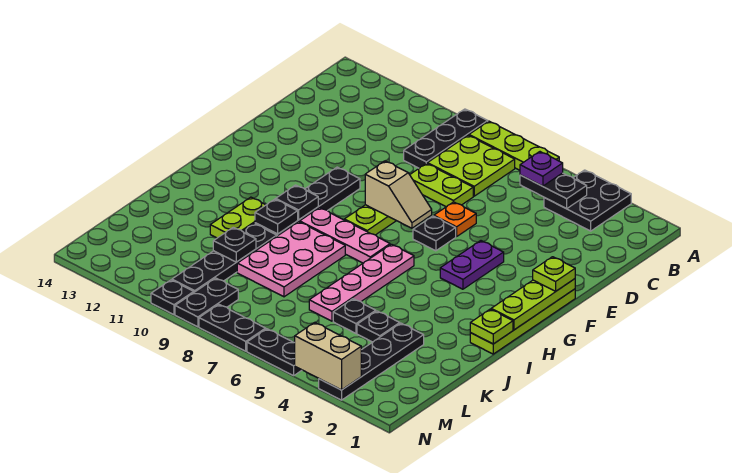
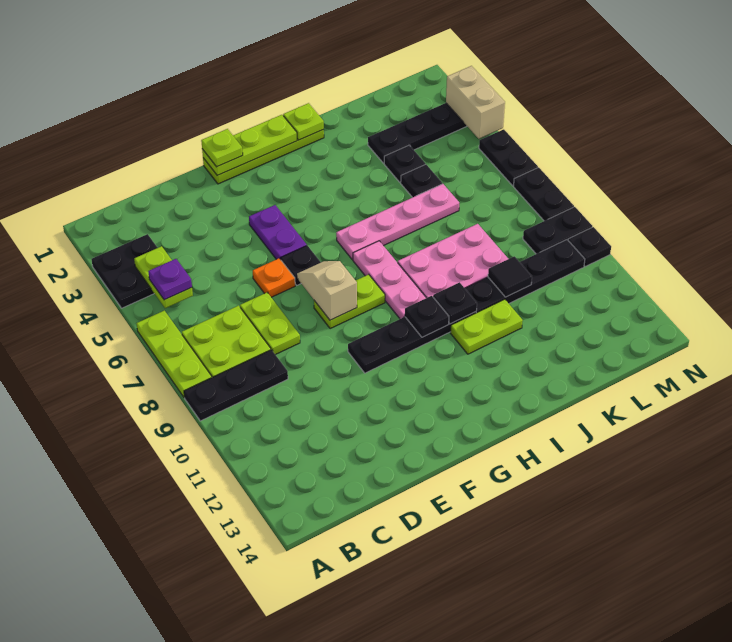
black 1x2 plate [520,173,587,209] -> lime 1x2 plate [134,246,193,308]
purple 1x2 plate [440,241,504,289] -> purple 1x2 plate turned to [249,205,307,259]
black 1x1 plate [213,227,256,262] -> black 1x1 tile [488,256,532,297]

